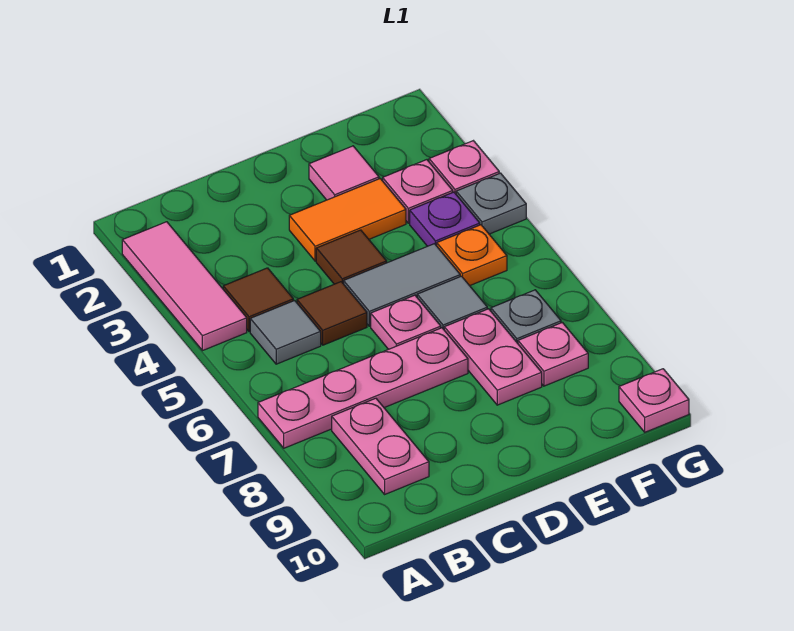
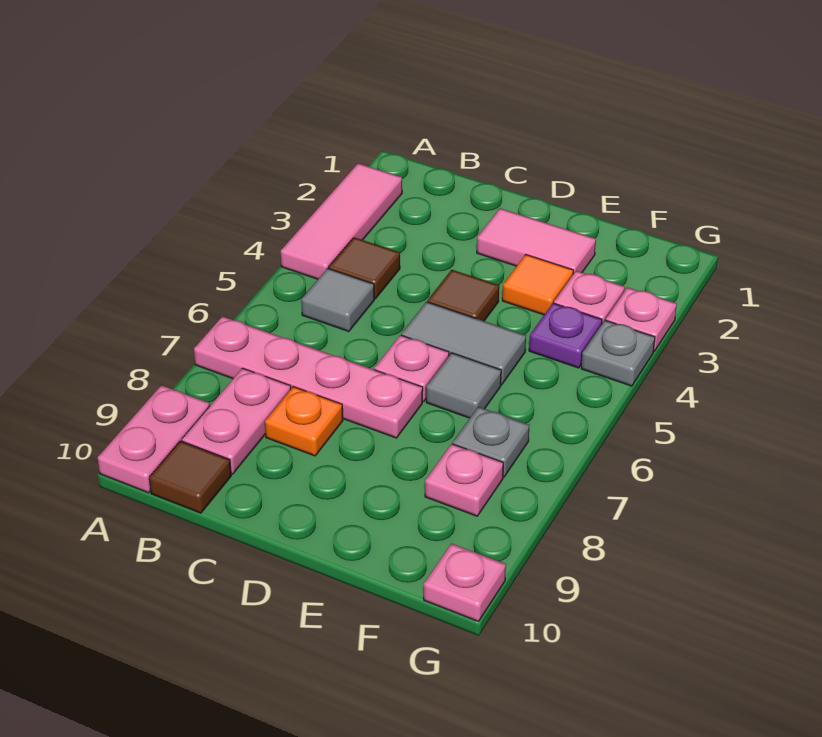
brown 1x1 tile [297,282,367,345] -> brown 1x1 tile moved to [149,441,231,513]
orange 1x2 tile [289,179,406,261] -> orange 1x1 tile [502,255,573,315]
pink 1x1 tile [309,146,379,200] -> pink 1x2 tile [477,208,596,274]
pink 1x2 plate [444,309,542,405] -> pink 1x2 plate moved to [98,385,210,493]
orange 1x1 plate [437,225,507,286] -> orange 1x1 plate moved to [265,387,343,456]

